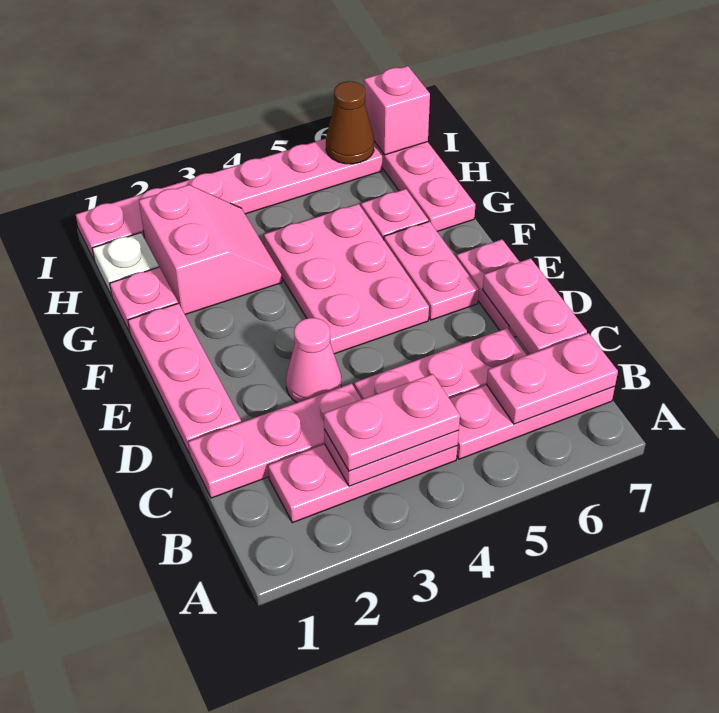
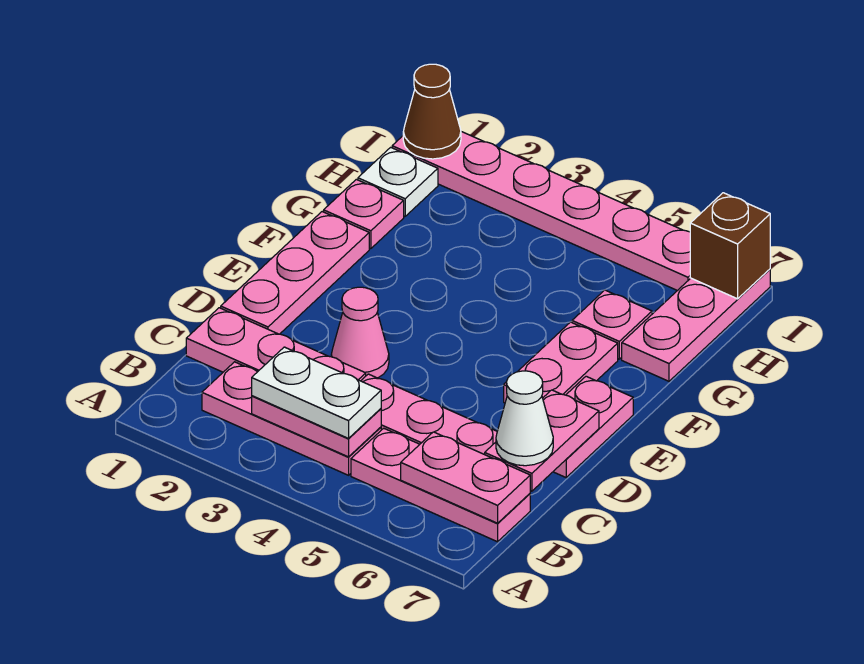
pink 1x2 plate [324,374,460,471] -> white 1x2 plate [252,347,381,438]
none -> white 1x1 cone [496,371,553,466]
pink 2x3 plate [264,204,429,354] -> none
pink 2x2 slope [139,185,282,314] -> none
brown 1x1 cone [326,81,374,164] -> brown 1x1 cone moved to [403,64,461,159]
pink 1x1 brick [364,66,430,155] -> brown 1x1 brick [690,193,770,299]

